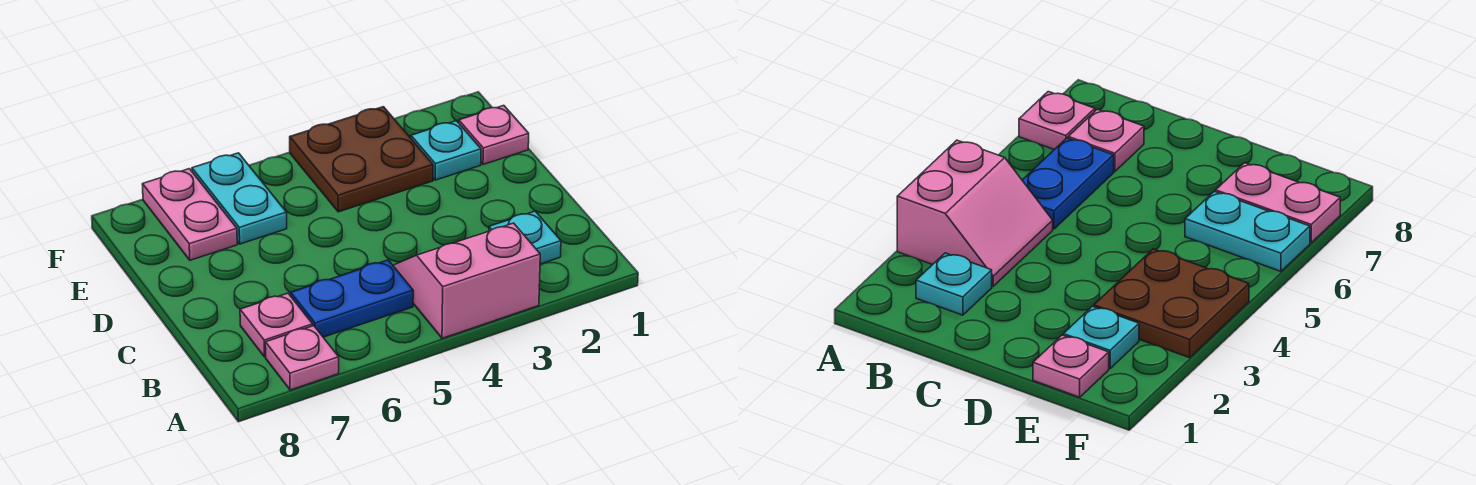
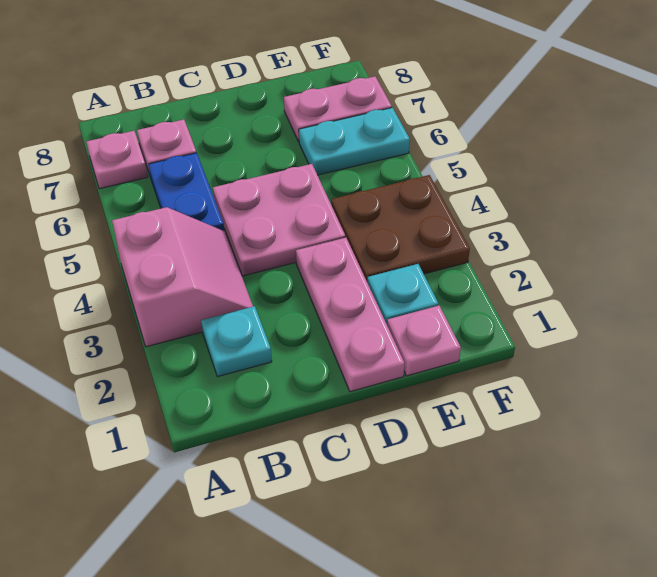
none -> pink 2x2 plate [213,164,345,276]
none -> pink 1x3 plate [296,238,405,392]

